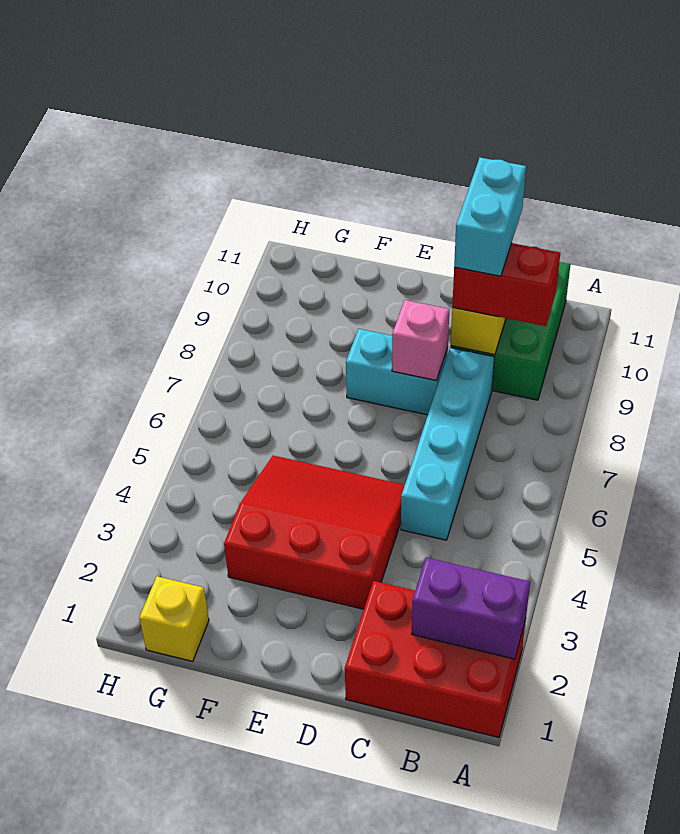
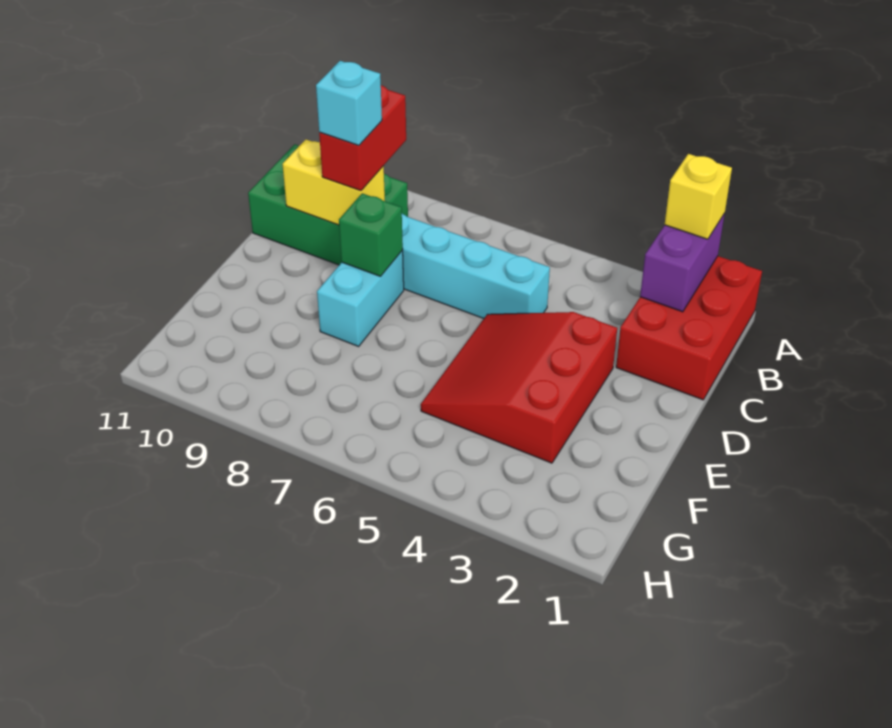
cyan 1x2 brick [454,158,526,276] -> cyan 1x1 brick [316,61,382,145]
pink 1x1 brick [392,300,449,381] -> green 1x1 brick [339,193,403,276]
yellow 1x1 brick [139,576,209,661] -> yellow 1x1 brick moved to [665,154,732,239]

